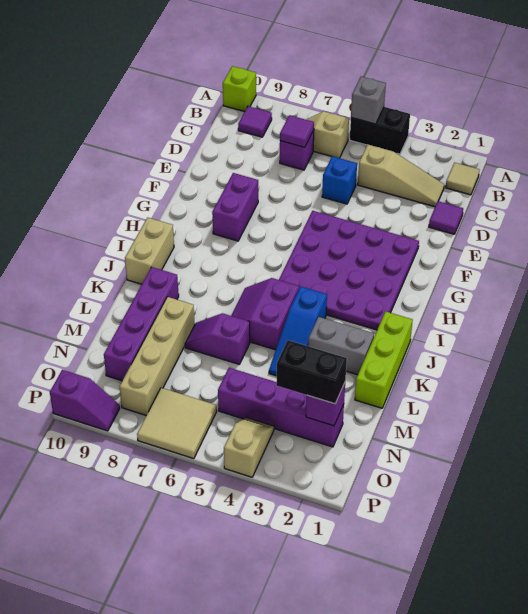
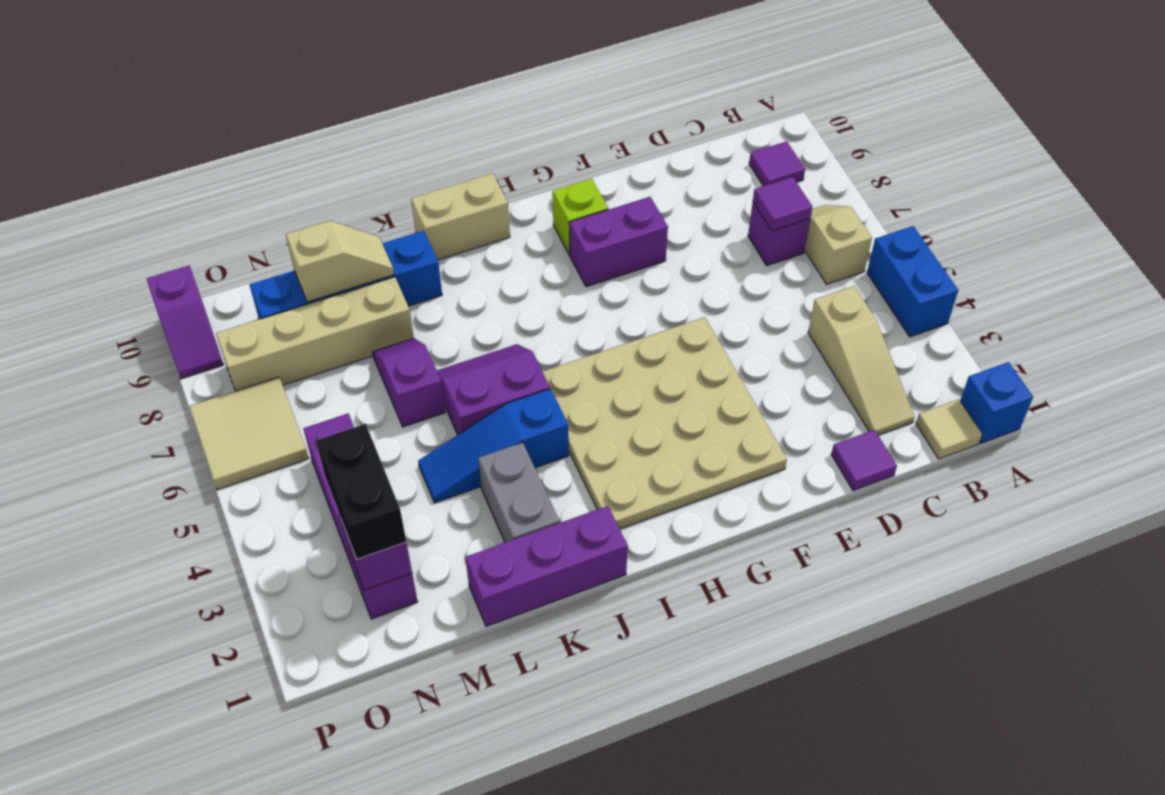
black 1x2 brick [350,107,410,154] -> blue 1x2 brick [867,226,958,337]
grey 1x1 brick [351,77,386,124] -> none
lime 1x1 brick [223,66,256,112] -> lime 1x1 brick moved to [553,179,608,255]
blue 1x1 brick [322,156,357,204] -> blue 1x1 brick moved to [960,362,1033,443]
purple 4x4 plate [279,211,419,330] -> tan 4x4 plate [543,317,787,529]
lime 1x3 brick [355,311,413,408] -> purple 1x3 brick [465,506,628,627]
purple 1x4 brick [104,267,179,381] -> blue 1x4 brick [249,230,442,319]
tan 1x2 slope [224,417,274,477] -> tan 1x2 slope moved to [286,221,394,302]

